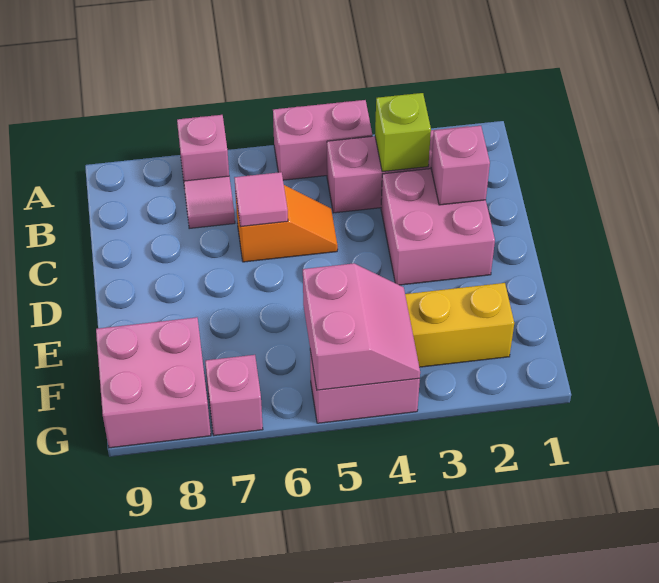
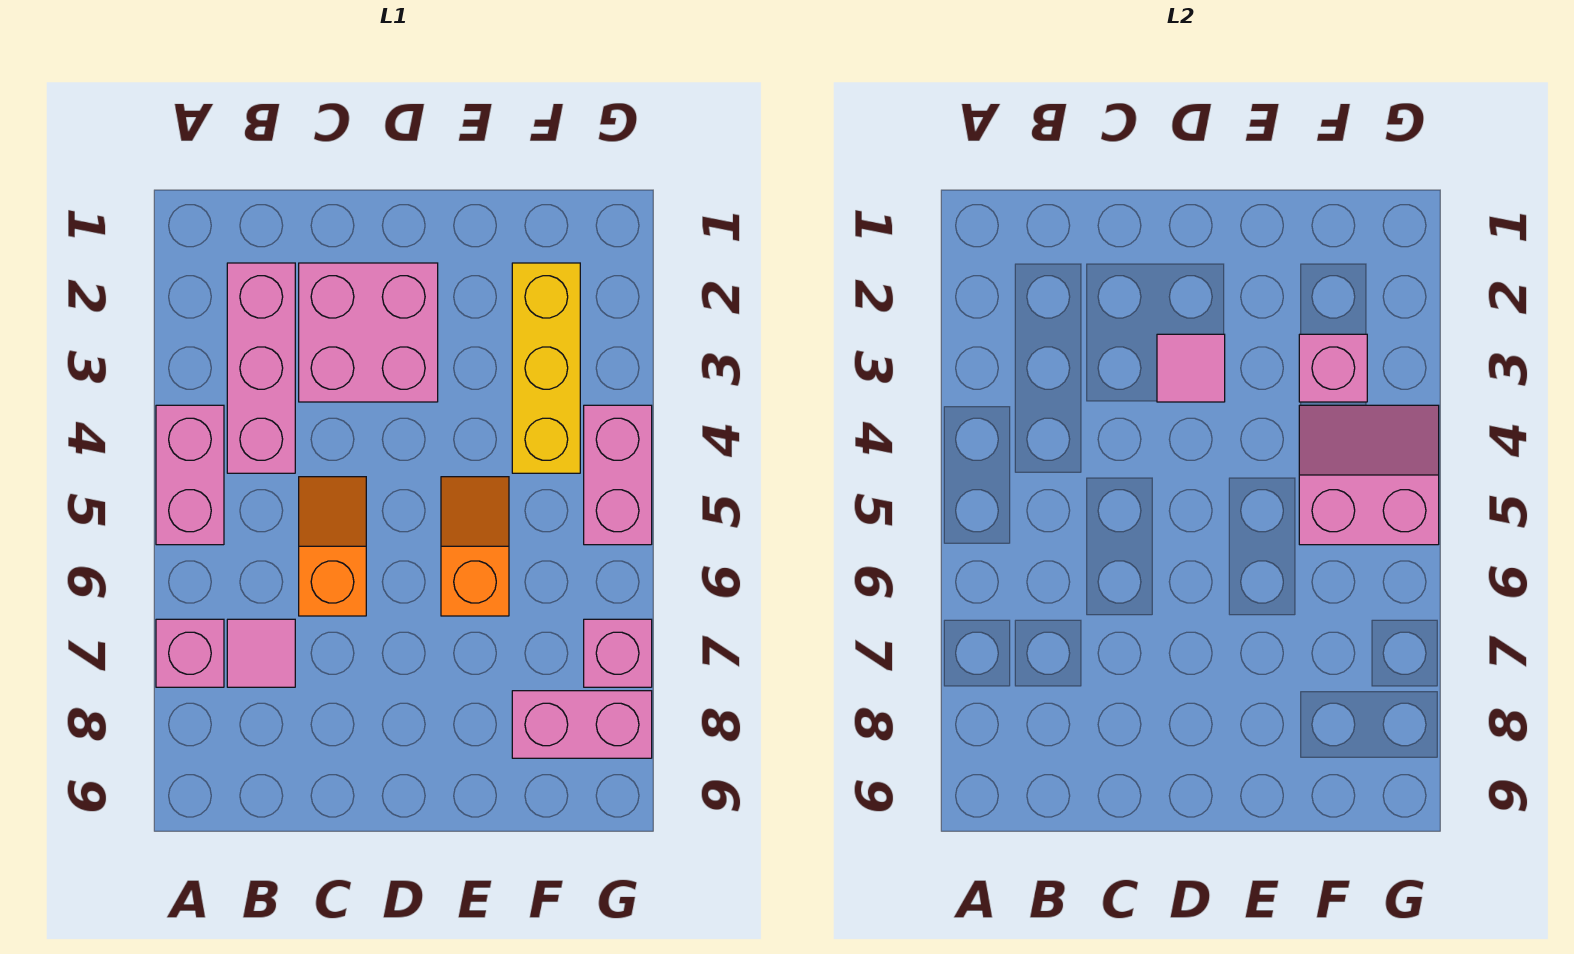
lime 1x1 brick [375,93,431,172] -> none
pink 1x1 brick [431,126,490,205] -> pink 1x1 brick moved to [1299,334,1367,402]
pink 1x1 tile [234,172,288,227] -> pink 1x1 tile moved to [1157,334,1225,402]
none -> orange 1x2 slope [441,477,509,616]
pink 2x2 brick [96,317,211,448] -> pink 1x2 brick [512,691,652,758]

